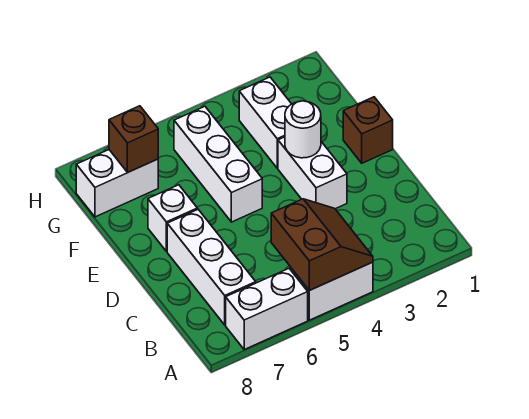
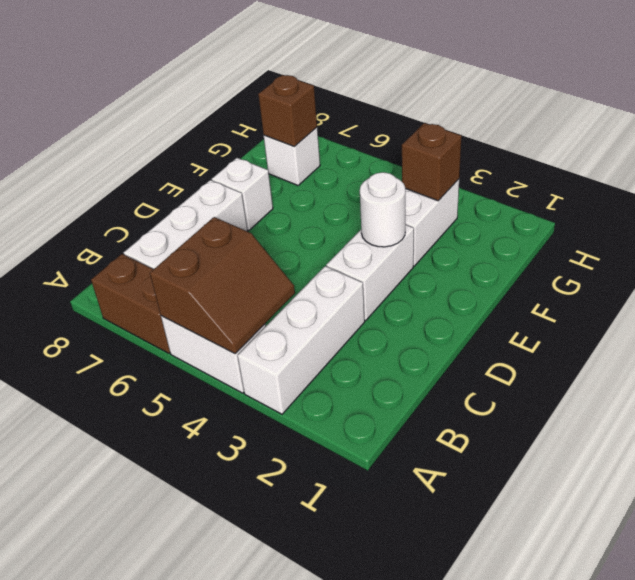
white 1x2 brick [226,269,308,349] -> brown 1x2 brick [91,254,170,353]
brown 1x1 brick [343,97,393,163] -> brown 1x1 brick moved to [402,123,462,201]
white 1x3 brick [174,106,262,222] -> white 1x3 brick moved to [238,266,365,414]
white 1x2 brick [76,150,158,217] -> white 1x1 brick [264,127,320,185]

